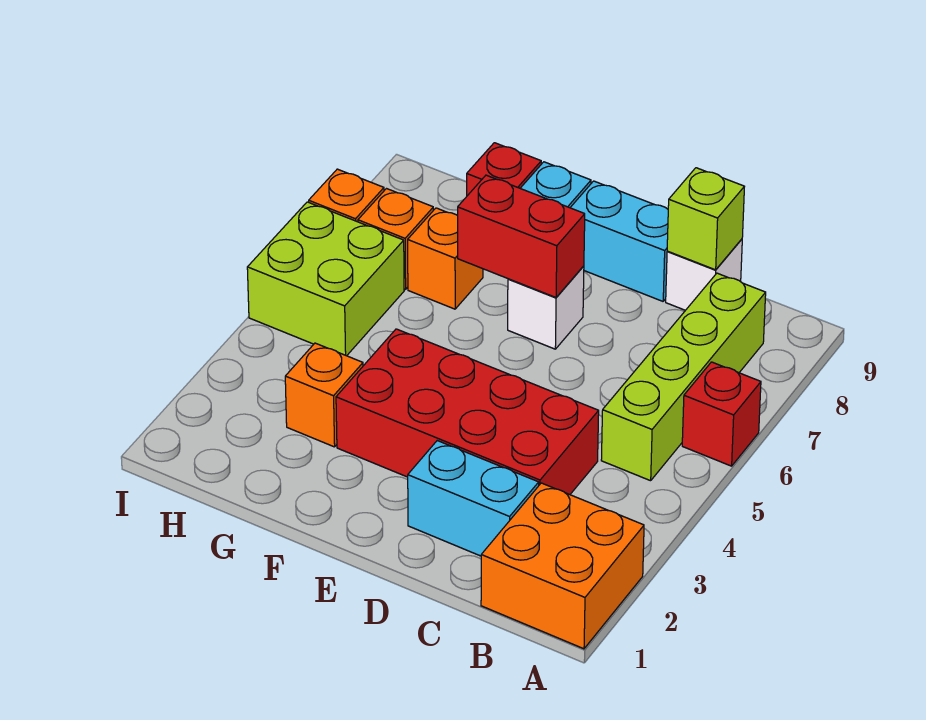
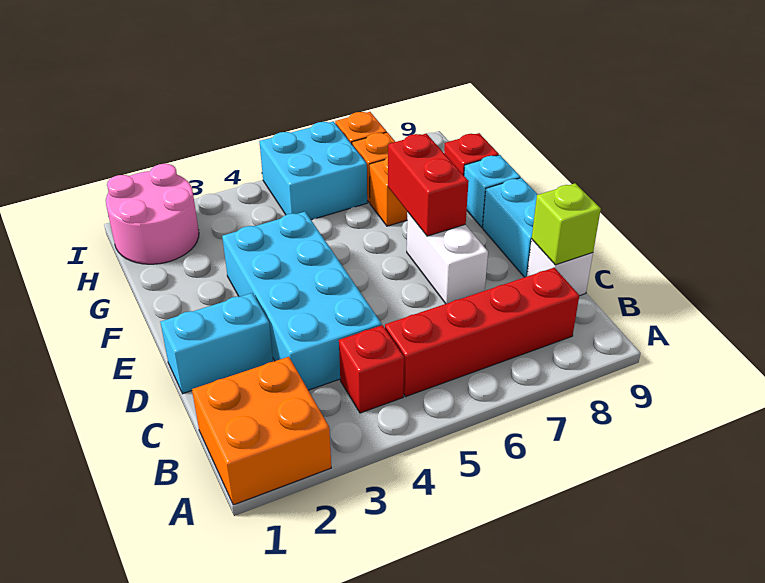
red 1x1 brick [682,362,761,466] -> red 1x1 brick moved to [339,325,404,413]
lime 1x4 brick [601,273,766,481] -> red 1x4 brick [385,268,579,397]
cyan 1x2 brick [408,441,539,556] -> cyan 1x2 brick turned to [160,293,273,394]
red 2x4 brick [336,329,599,495] -> cyan 2x4 brick [222,212,382,390]
white 1x1 brick [508,266,584,349] -> white 1x2 brick [407,212,488,304]
orange 1x1 brick [285,343,363,447] -> none
none -> pink 2x2 round brick [106,164,199,264]
lime 2x2 brick [247,202,404,356] -> cyan 2x2 brick [259,121,367,220]

